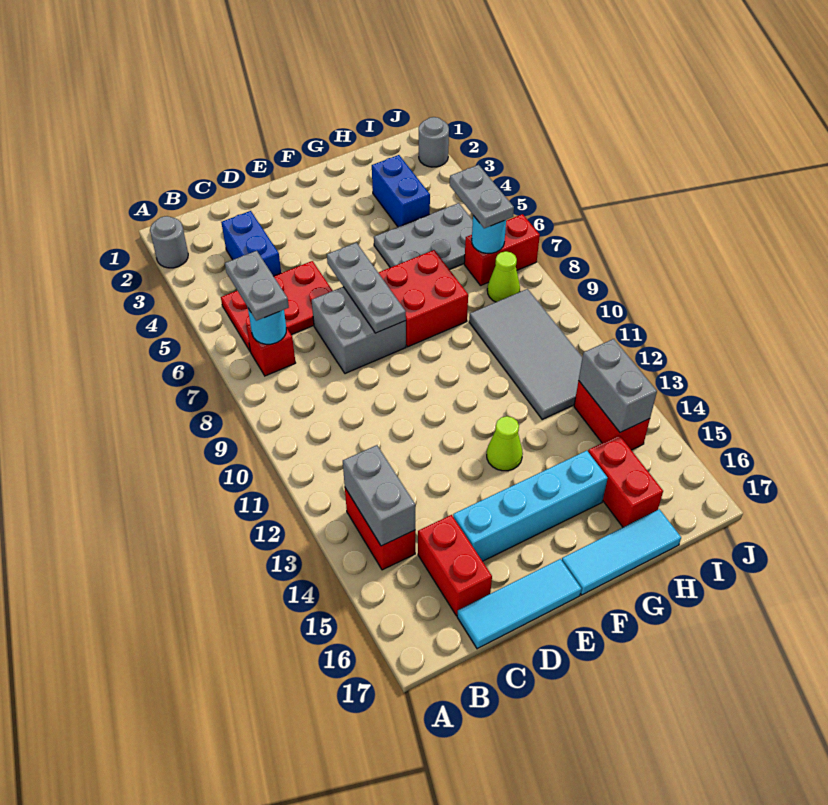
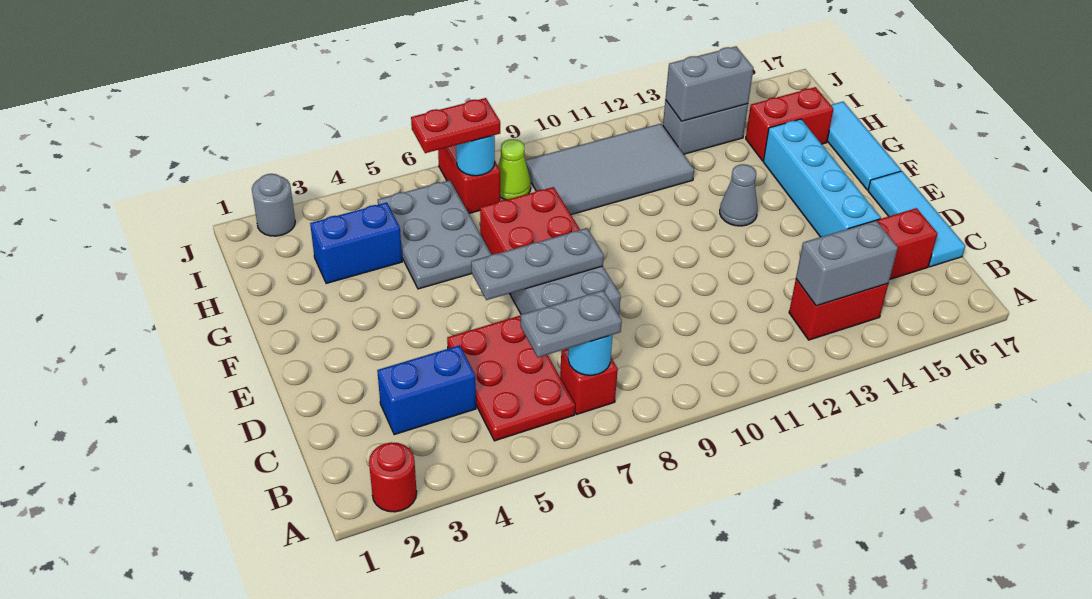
grey 1x1 round brick [150,216,188,268] -> red 1x1 round brick [369,442,417,512]
lime 1x1 cone [487,416,523,471] -> grey 1x1 cone [720,164,758,226]
grey 1x2 plate [450,165,514,228] -> red 1x2 plate [411,98,500,153]
red 1x2 brick [574,381,650,450] -> grey 1x2 brick [663,100,748,154]

